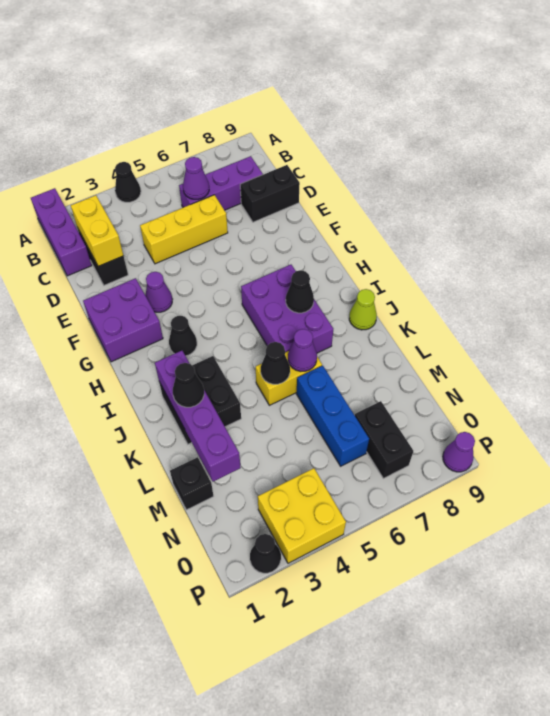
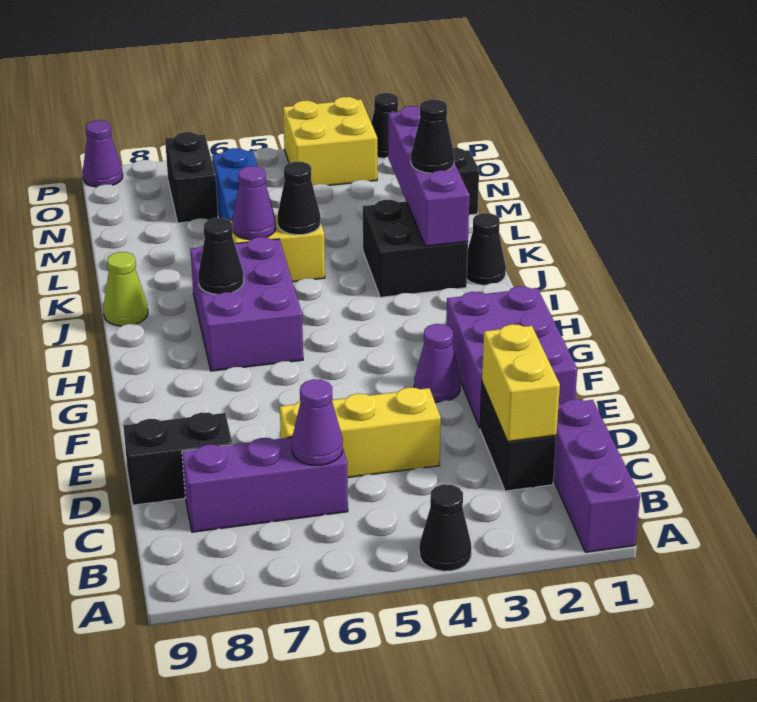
purple 2x2 brick [83,278,163,362] -> purple 2x3 brick [446,286,577,428]
black 1x1 cone [169,316,197,356] -> black 1x1 cone moved to [467,213,506,285]

